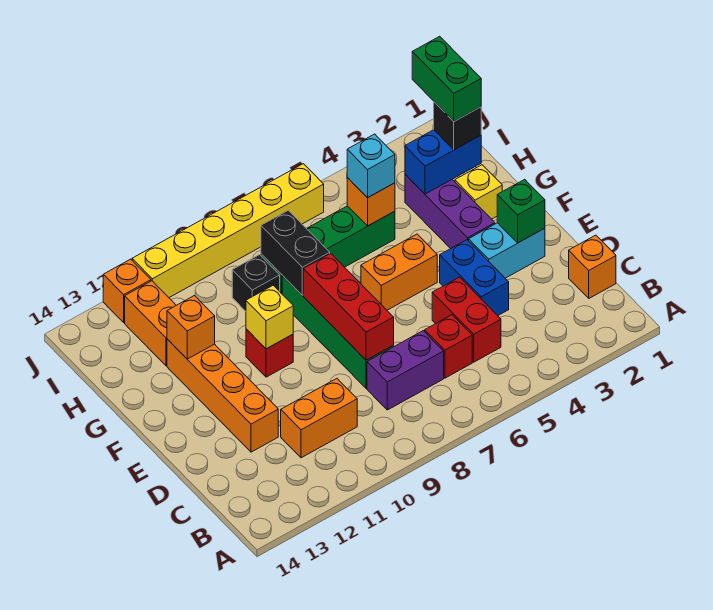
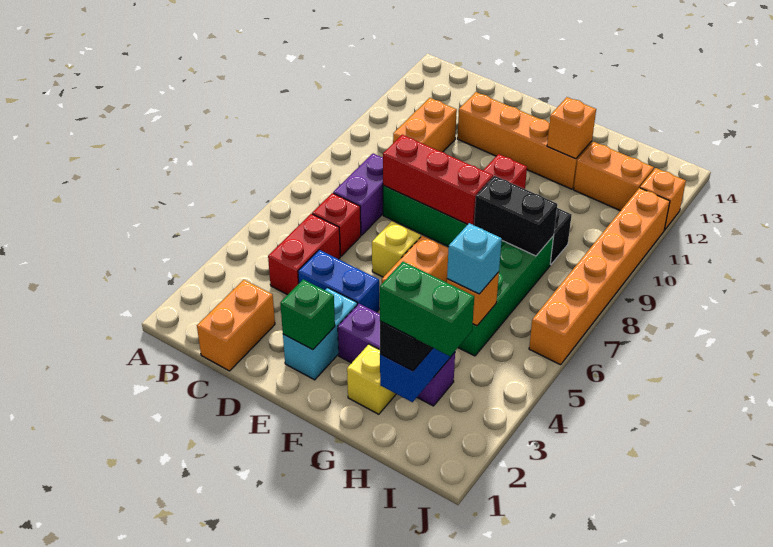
orange 1x1 brick [569,235,616,298] -> orange 1x2 brick [197,280,275,371]
red 1x2 brick [432,277,501,362] -> red 1x2 brick turned to [268,214,340,295]
yellow 1x1 brick [246,285,293,349] -> yellow 1x1 brick moved to [372,221,421,277]
yellow 1x6 brick [132,164,324,297] -> orange 1x6 brick [529,188,670,365]

